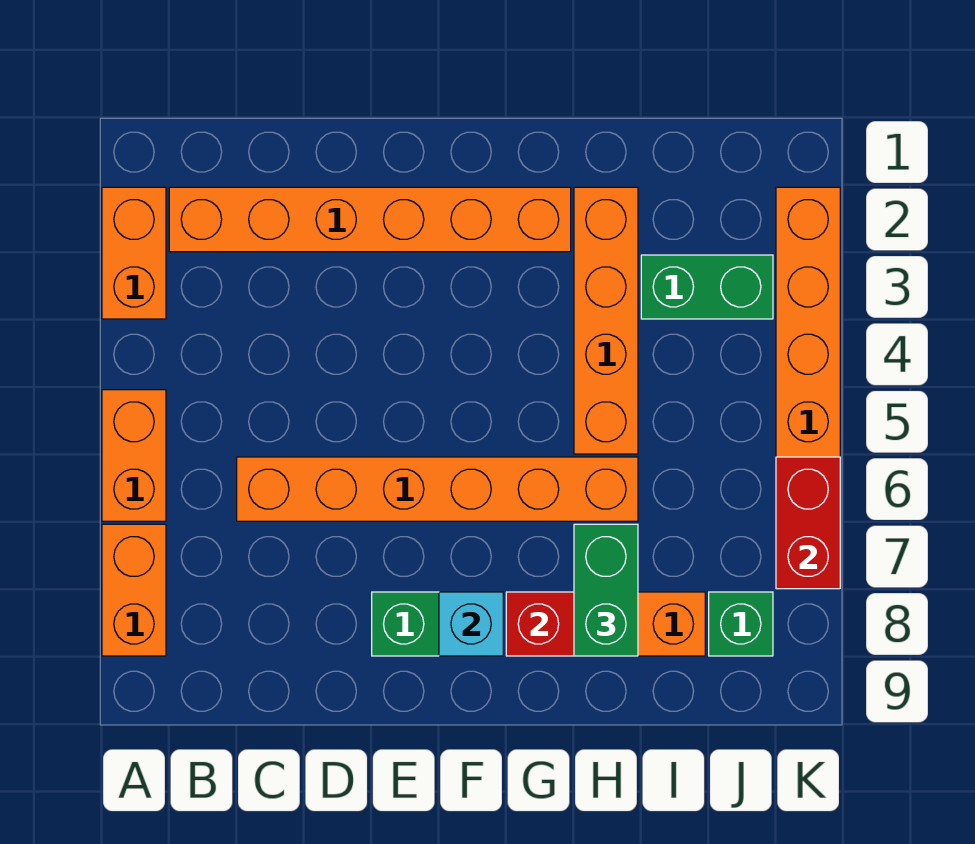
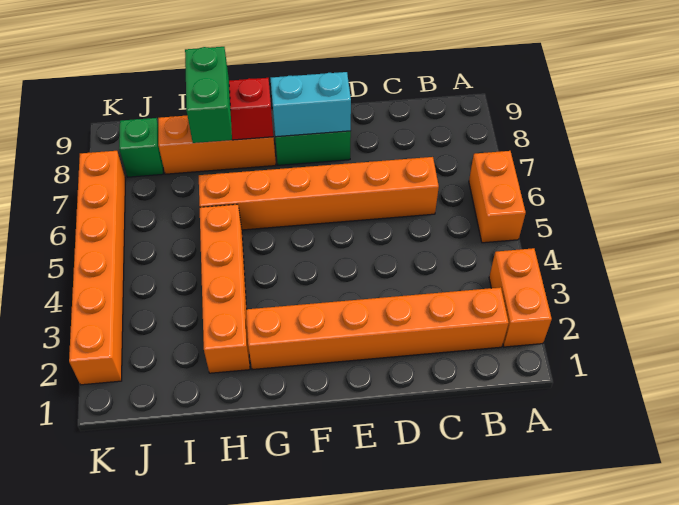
orange 1x2 brick [102,524,166,656] -> none
cyan 1x1 brick [439,592,503,656] -> cyan 1x2 brick [270,72,351,137]
green 1x2 brick [641,255,773,319] -> none
red 1x2 brick [776,457,840,589] -> none

